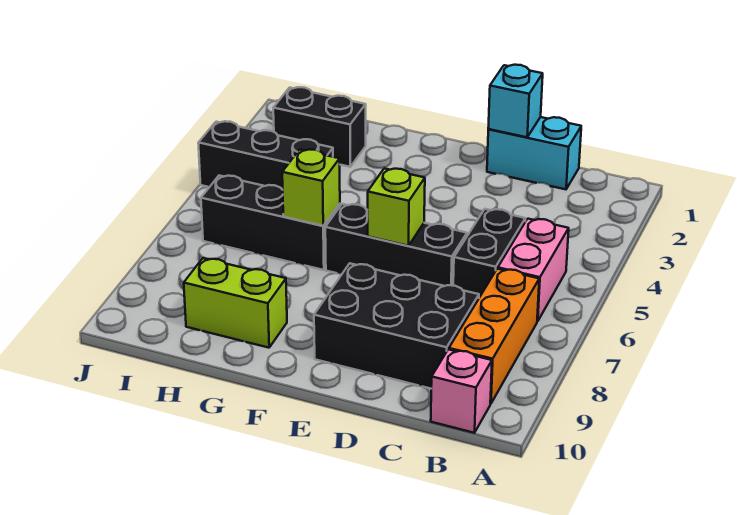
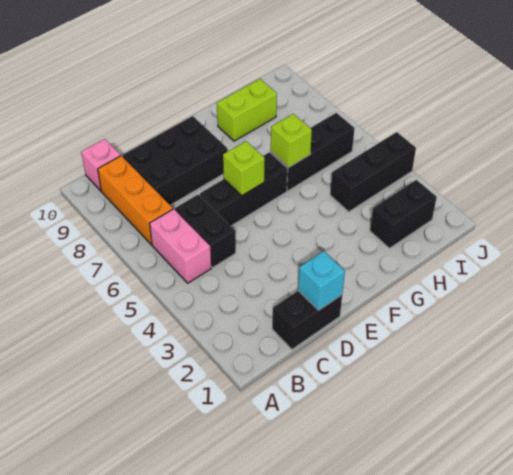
cyan 1x2 brick [487,117,581,189] -> black 1x2 brick [272,291,342,349]

